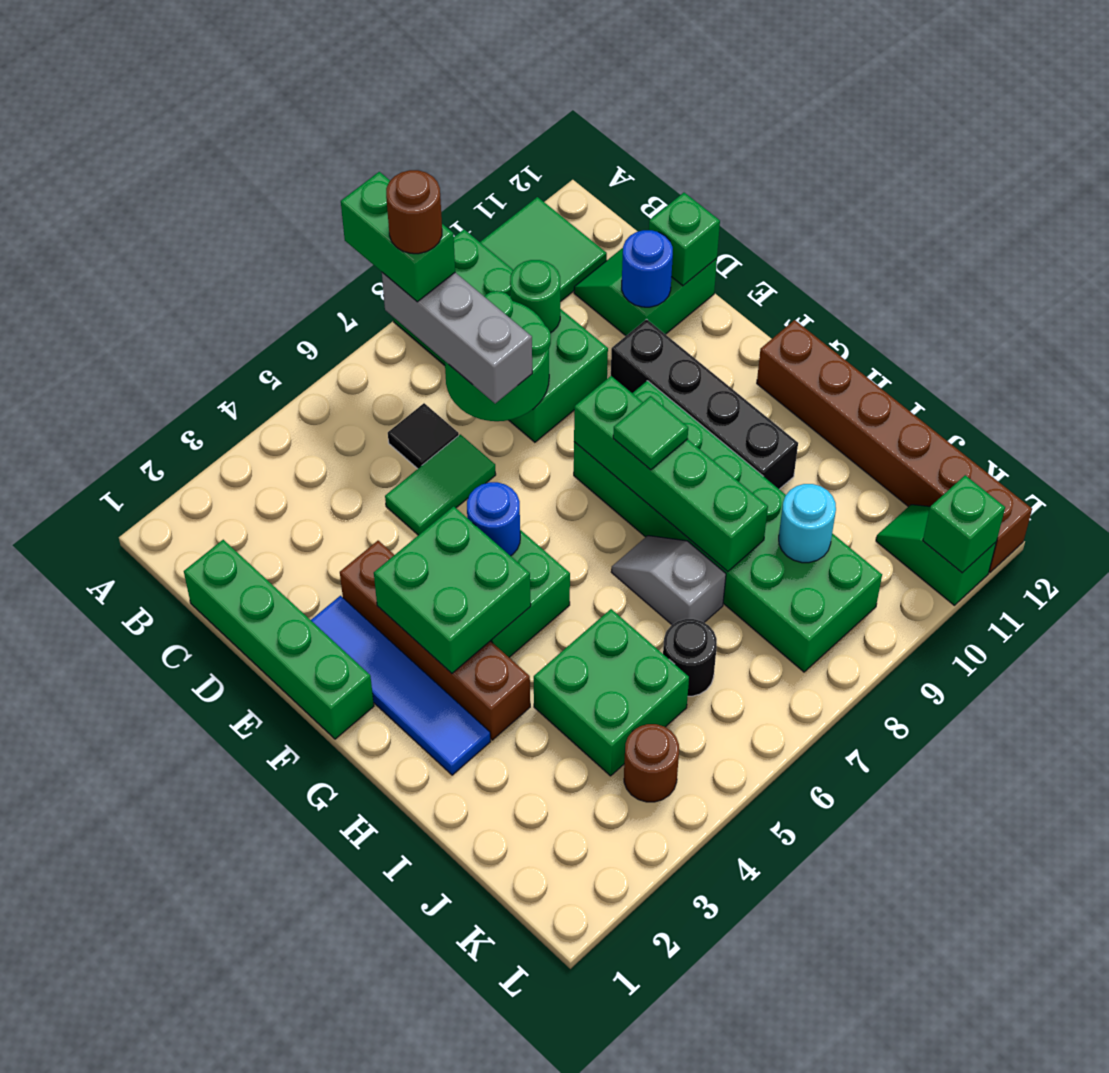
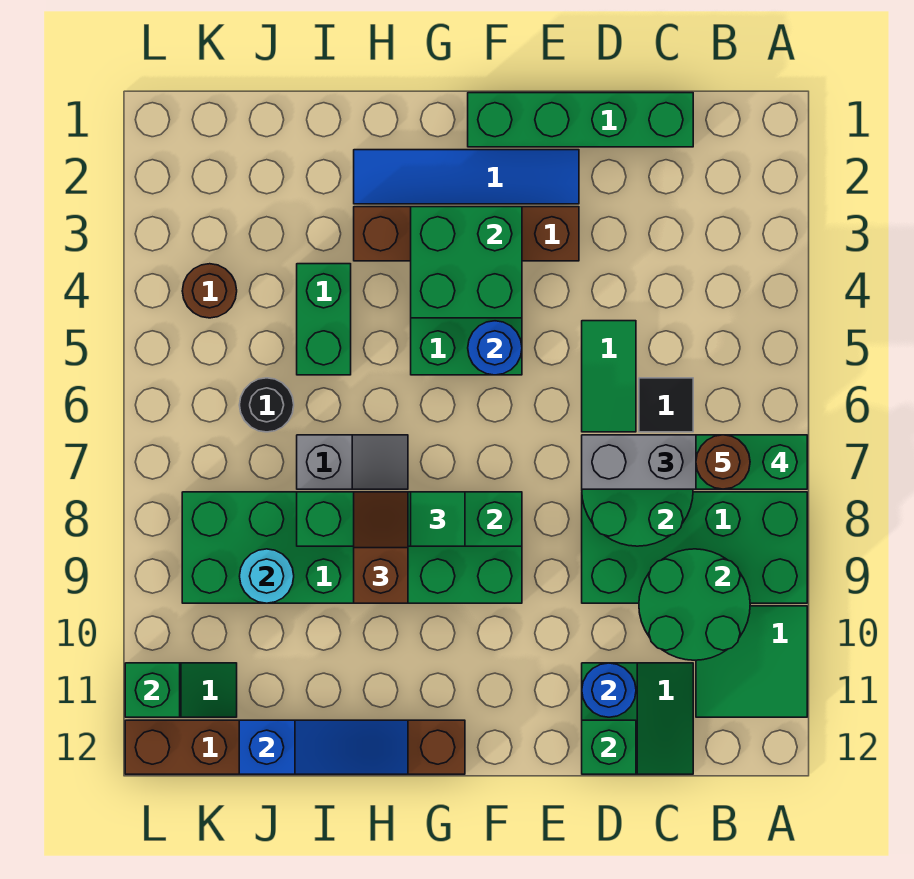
green 1x1 round brick [510,260,560,333] -> green 2x2 round brick [639,549,750,660]
black 1x4 brick [611,319,798,489] -> none
none -> brown 1x2 slope [354,492,408,603]
none -> blue 1x3 slope [239,720,408,774]
green 2x2 brick [534,609,689,776] -> green 1x2 brick [297,264,351,375]

